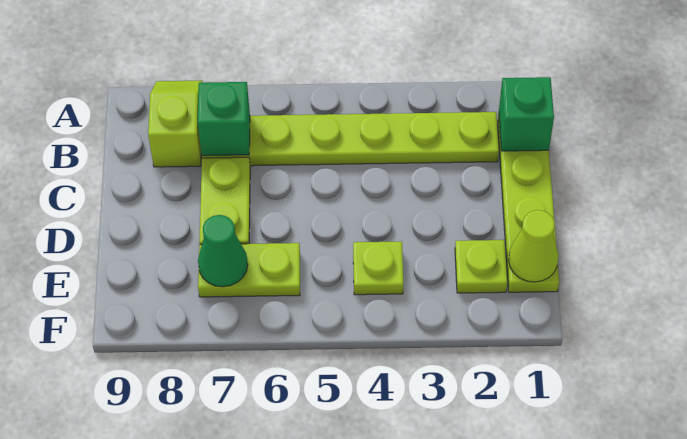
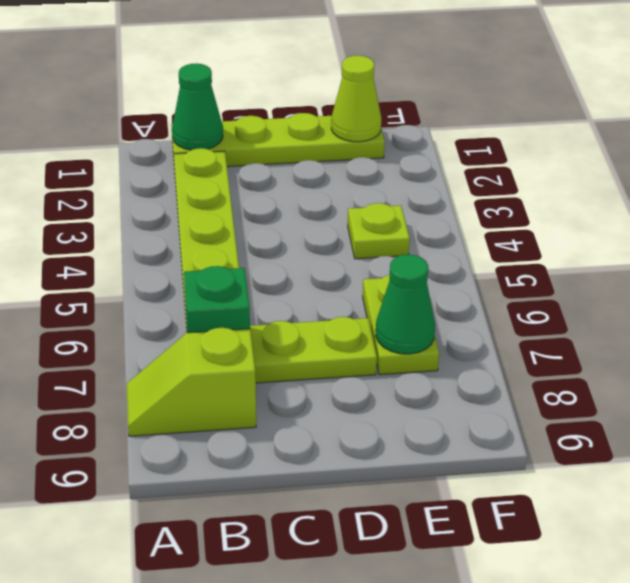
green 1x1 brick [499,77,554,151] -> green 1x1 cone [172,63,223,150]
lime 1x1 plate [455,240,507,293] -> none

